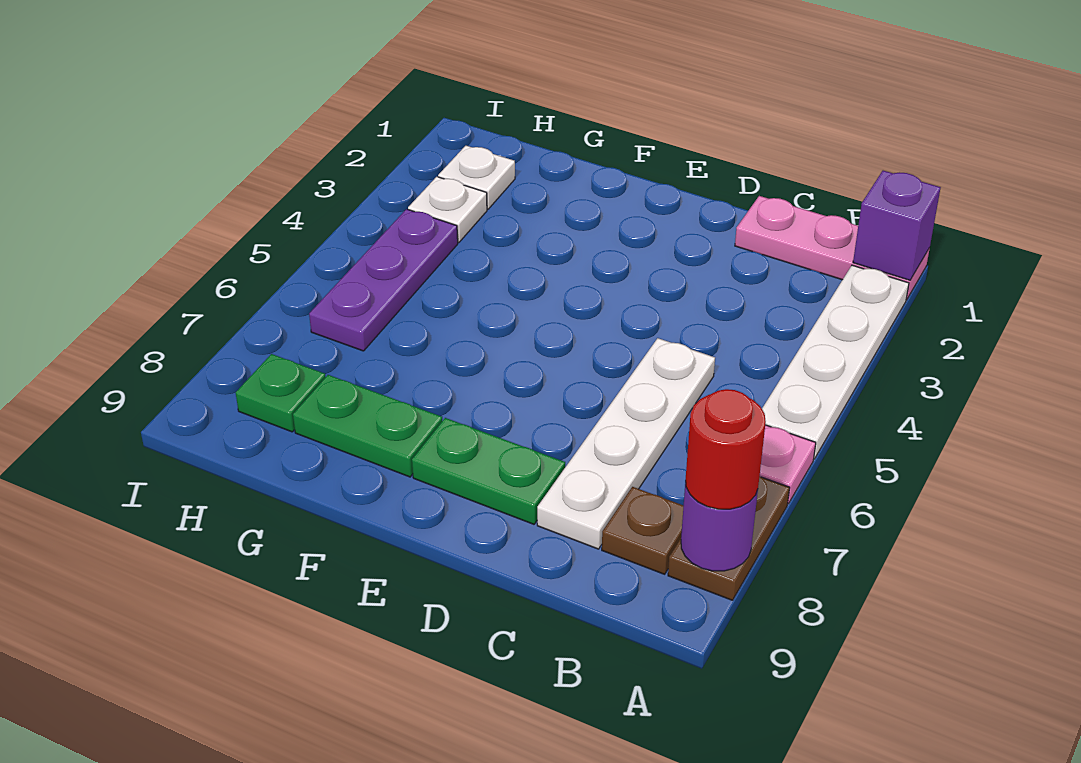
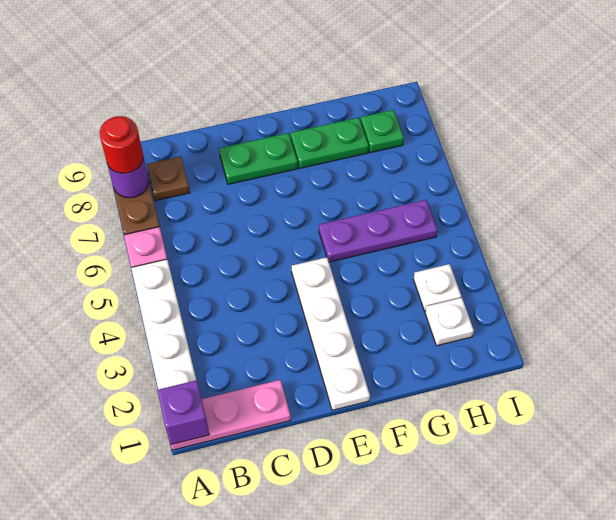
white 1x4 plate [537,338,715,549] -> white 1x4 plate moved to [292,257,370,410]
purple 1x3 plate [309,209,458,351] -> purple 1x3 plate turned to [319,200,437,262]

